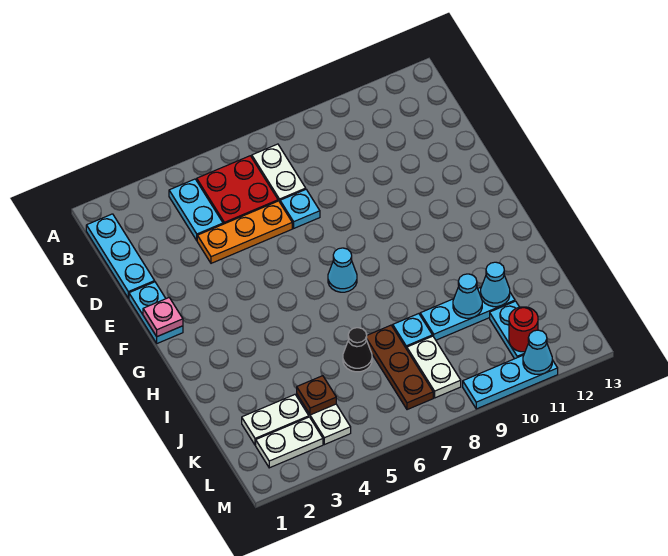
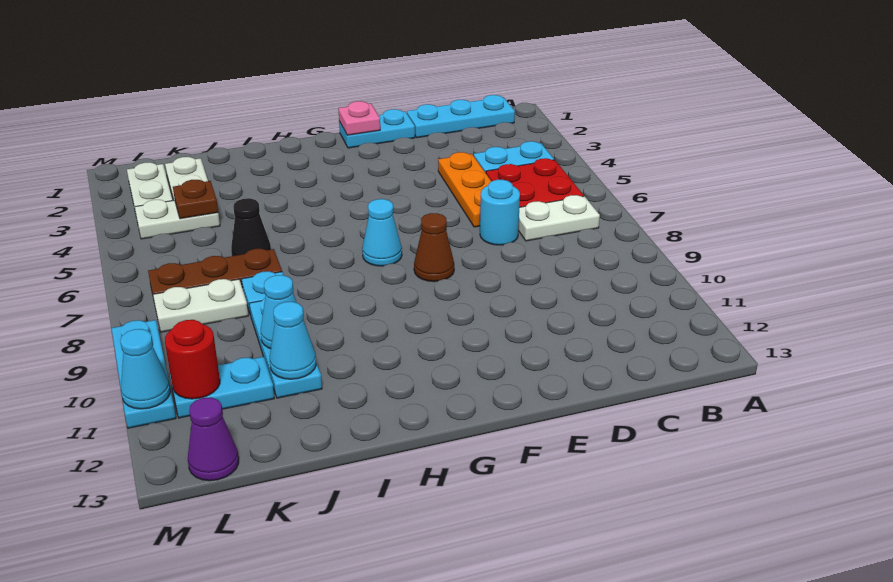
cyan 1x1 plate [280,190,320,228] -> cyan 1x1 round brick [480,180,520,245]
none -> brown 1x1 cone [414,213,454,282]
none -> purple 1x1 cone [188,397,239,481]

